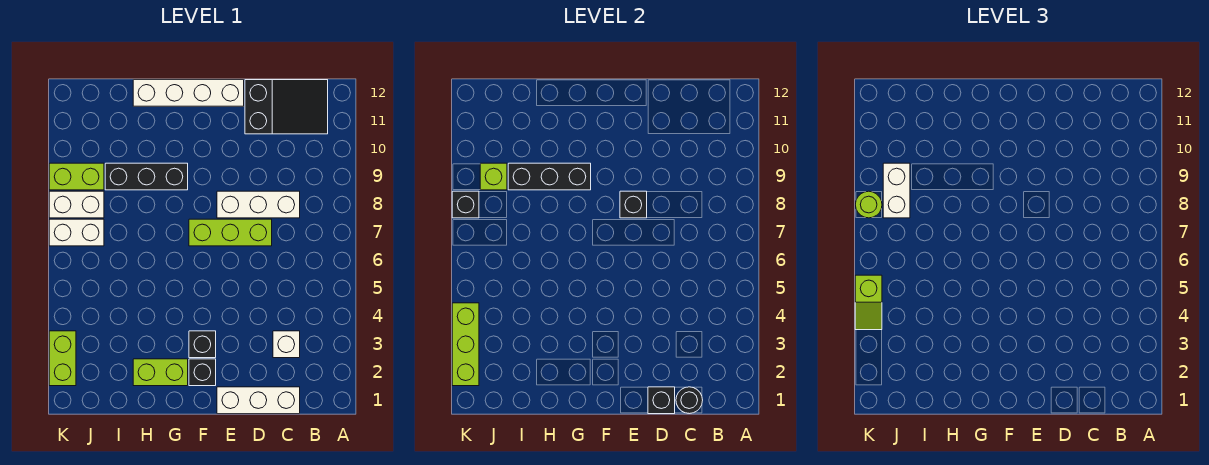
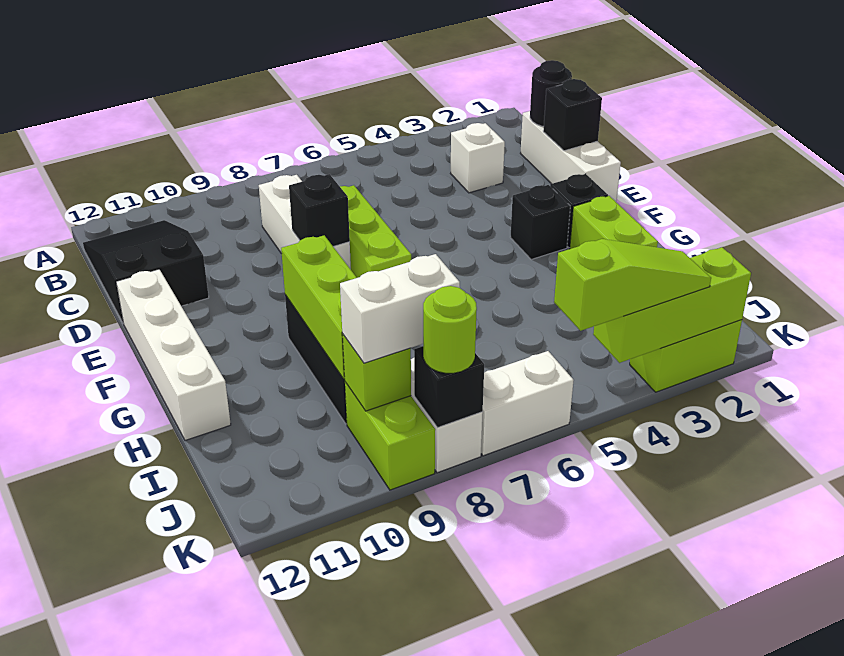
black 1x3 brick [508,163,591,190] -> lime 1x3 brick [281,235,357,379]
white 1x2 brick [49,219,104,246] -> white 1x2 brick turned to [481,351,574,456]
lime 1x2 slope [855,275,882,330] -> lime 1x3 slope [554,239,711,331]

